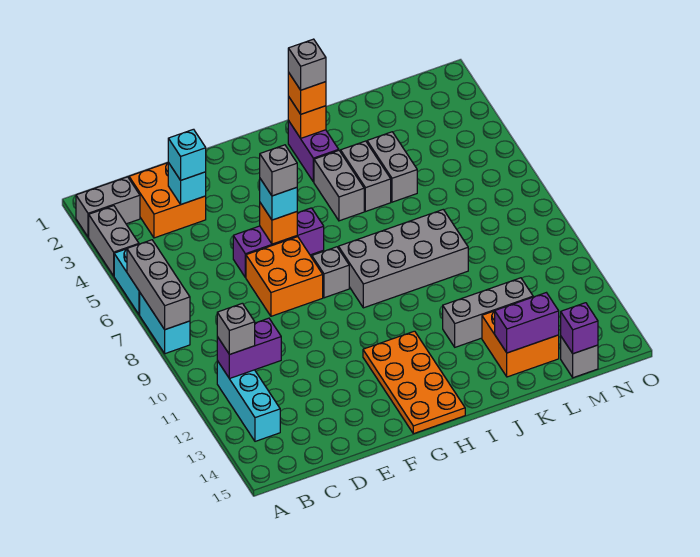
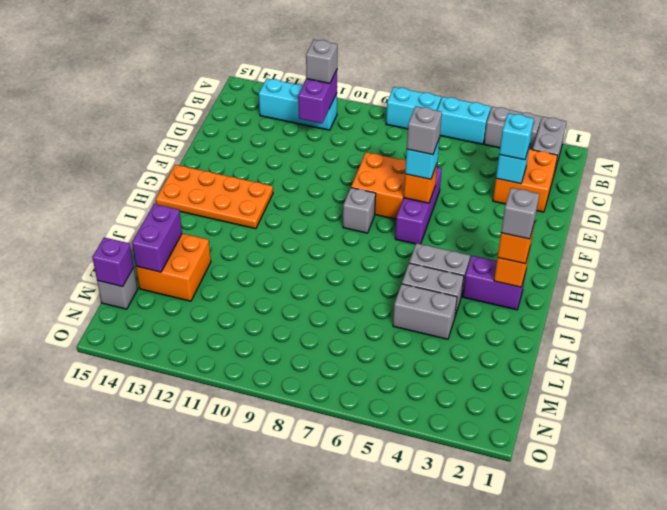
grey 1x3 brick [127,240,190,330] -> none
grey 2x4 brick [338,210,468,308] -> none
grey 1x3 brick [443,278,533,347] -> none

